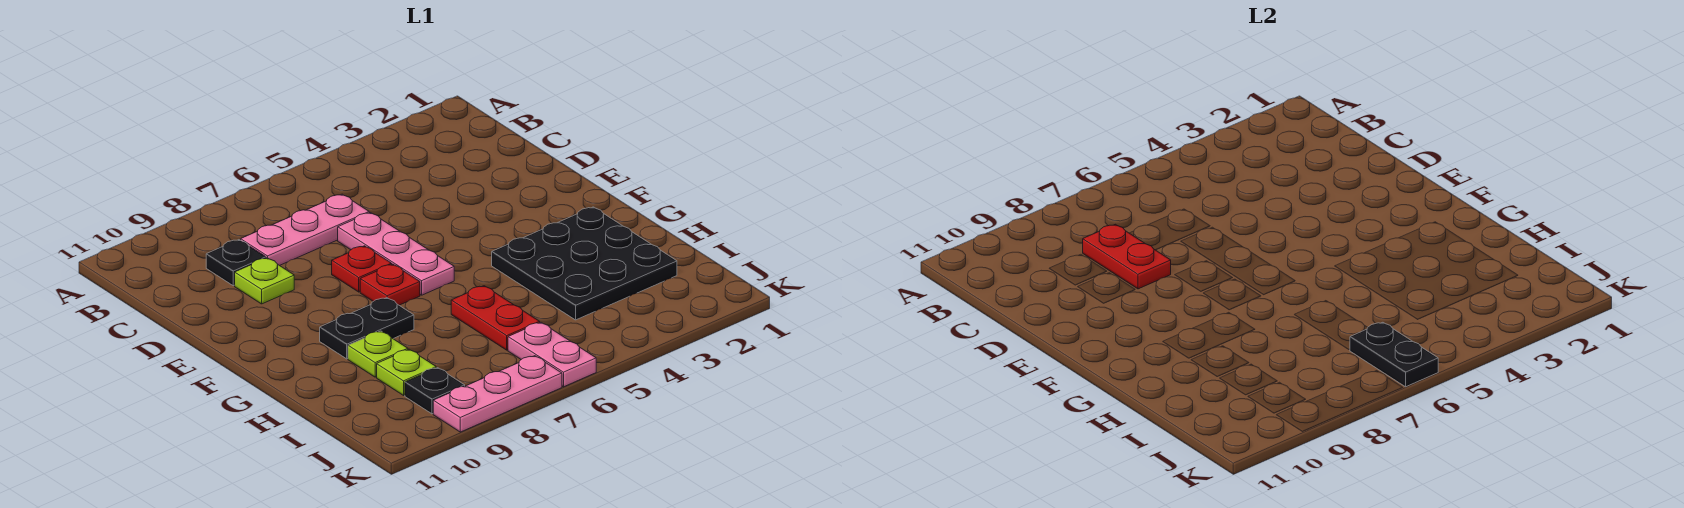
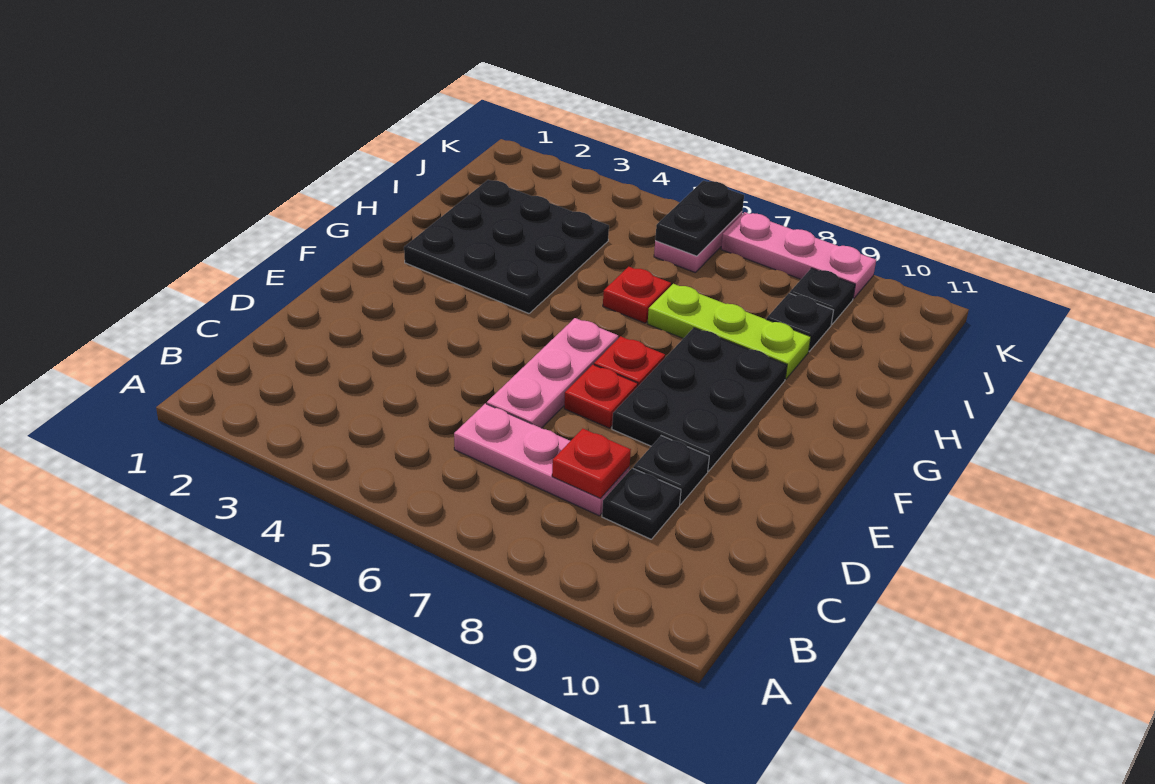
red 1x2 plate [1083,224,1171,289] -> red 1x1 plate [552,429,631,498]
lime 1x1 plate [235,258,294,304] -> black 1x1 plate [633,436,709,504]
black 1x2 plate [320,298,414,359] -> black 2x3 plate [612,328,787,471]
red 1x2 plate [451,286,540,350] -> red 1x1 plate [603,267,671,323]
lime 1x1 plate [348,331,408,377] -> lime 1x3 plate [648,284,811,379]
lime 1x1 plate [377,349,436,395] -> black 1x1 plate [766,293,834,351]

